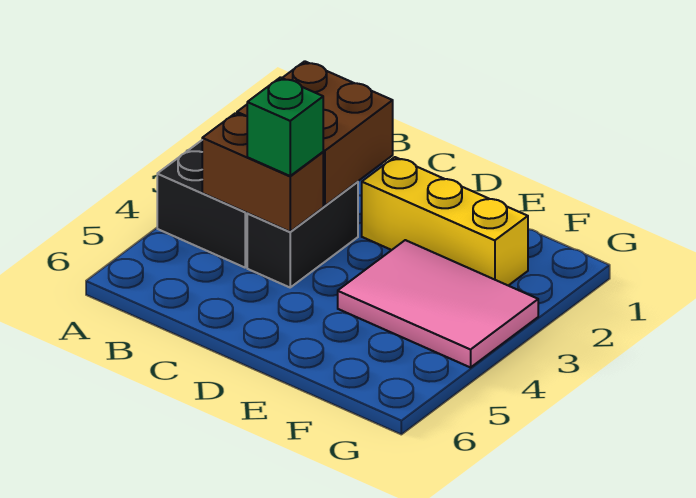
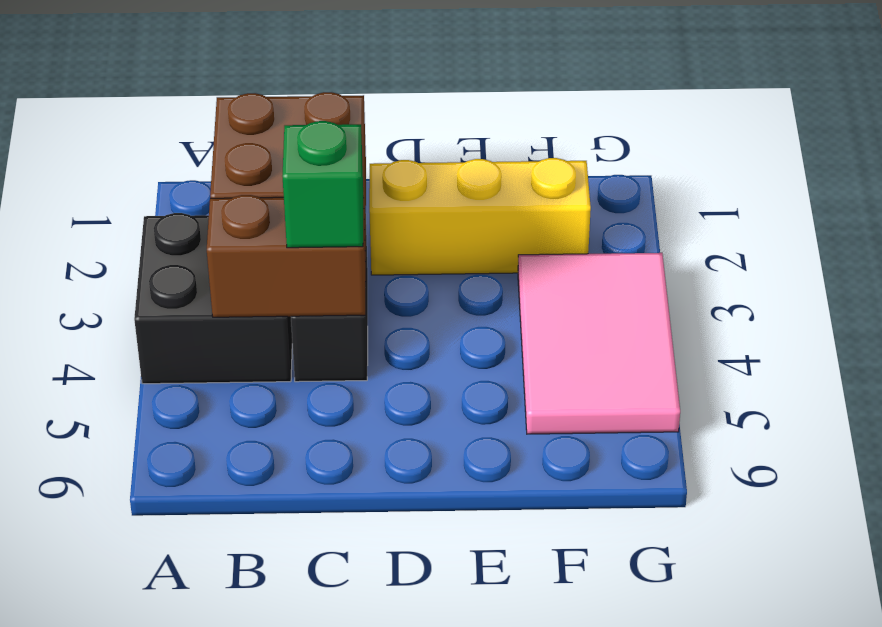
pink 2x3 tile [338,240,538,368] -> pink 2x3 tile turned to [518,253,680,434]

